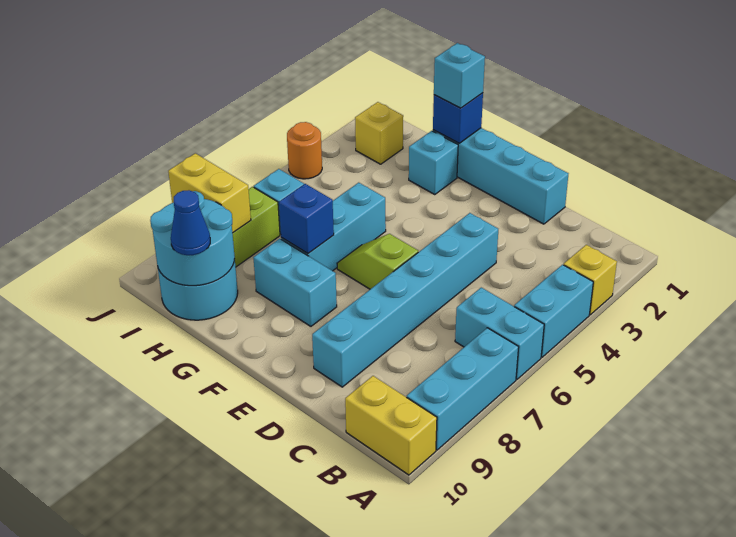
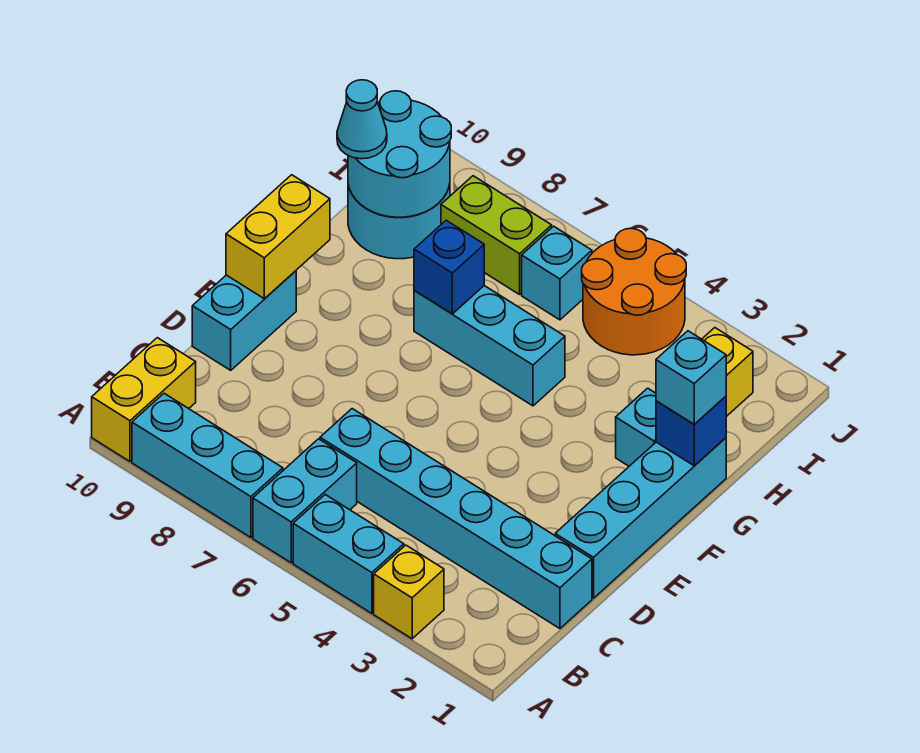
cyan 1x6 brick [312,213,498,387] -> cyan 1x6 brick moved to [320,409,592,629]
lime 1x2 slope [337,234,418,289] -> none
cyan 1x2 brick [253,239,337,326] -> cyan 1x2 brick moved to [192,271,296,370]
blue 1x1 cone [171,190,210,255] -> cyan 1x1 cone [337,80,387,159]
yellow 1x2 brick [168,153,251,233] -> yellow 1x2 brick moved to [226,175,330,299]
orange 1x1 round brick [287,122,322,179] -> orange 2x2 round brick [582,228,686,355]

